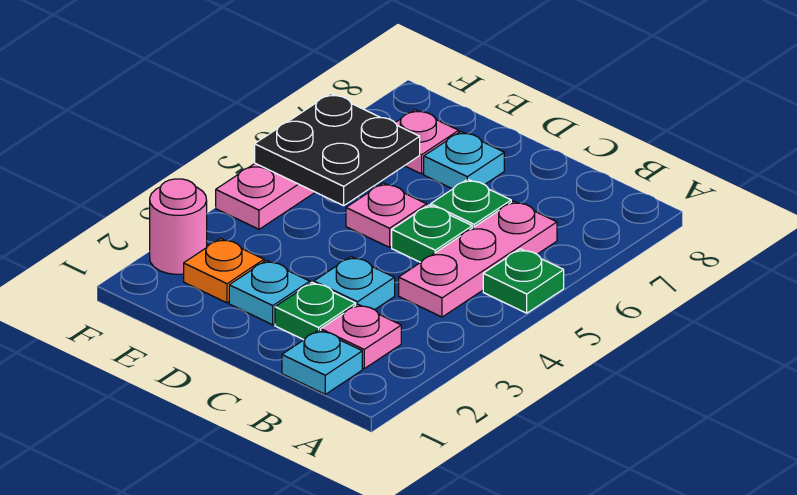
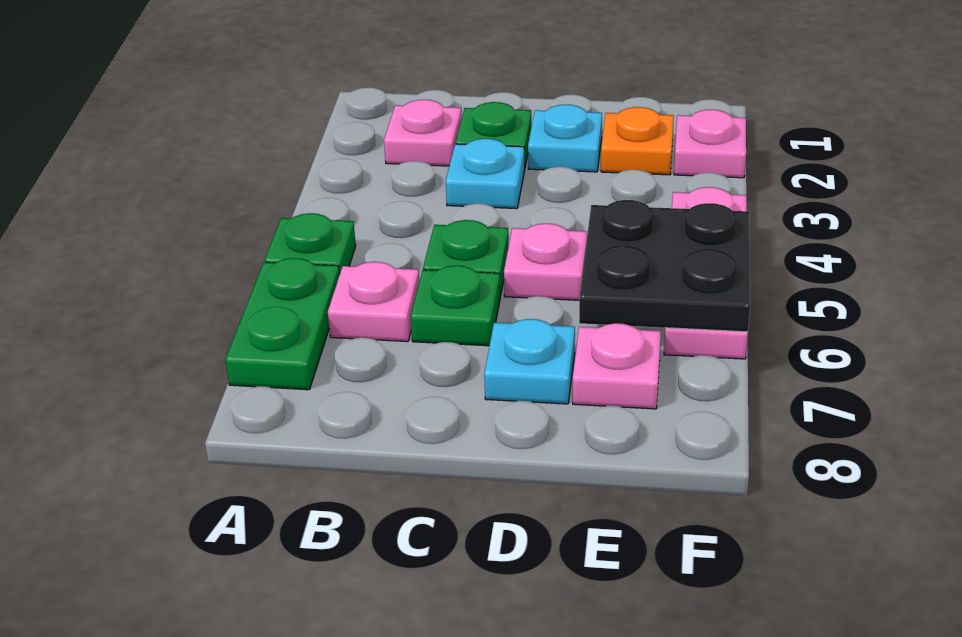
none -> green 1x2 plate [225,258,340,390]
cyan 1x1 plate [282,330,362,394] -> none
pink 1x3 plate [399,201,557,317] -> pink 1x1 plate [328,262,419,342]
pink 1x1 round brick [150,179,207,274] -> pink 1x1 plate [674,110,746,178]

